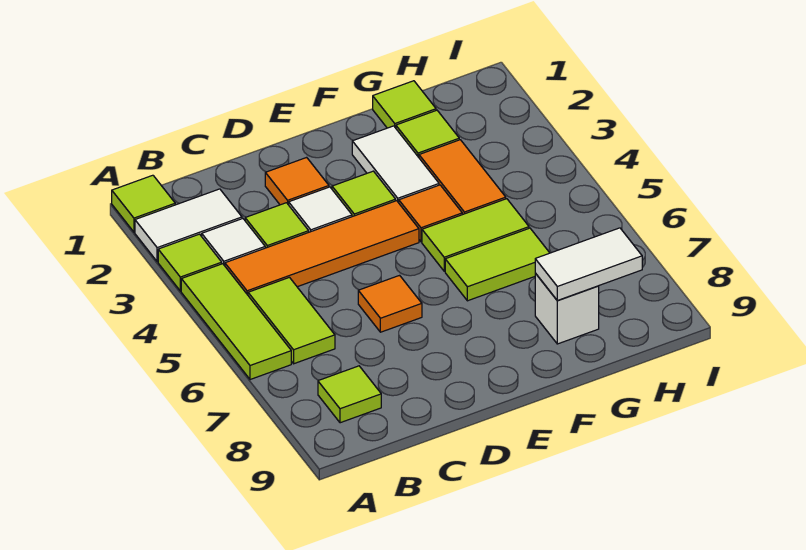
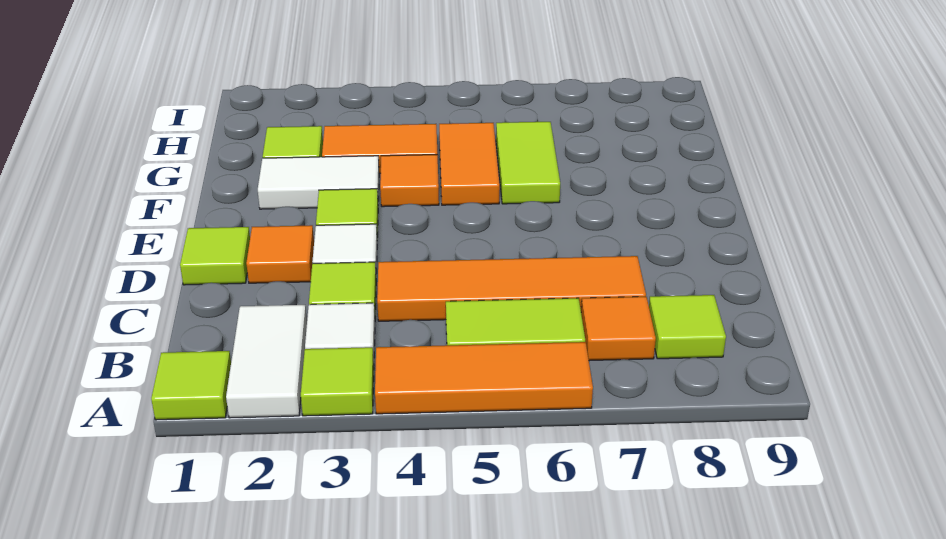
lime 1x3 tile [181,264,291,380] -> orange 1x3 tile [375,342,593,414]
orange 1x4 tile [225,201,419,295] -> orange 1x4 tile turned to [377,256,646,321]
orange 1x1 tile [358,275,422,332] -> orange 1x1 tile moved to [581,297,656,361]
lime 1x2 tile [422,199,529,271] -> orange 1x2 tile [439,123,500,205]
lime 1x1 tile [373,81,436,128] -> lime 1x1 tile moved to [180,227,250,285]
white 1x1 brick [535,273,599,344] -> none
white 1x2 tile [535,228,642,300] -> none

